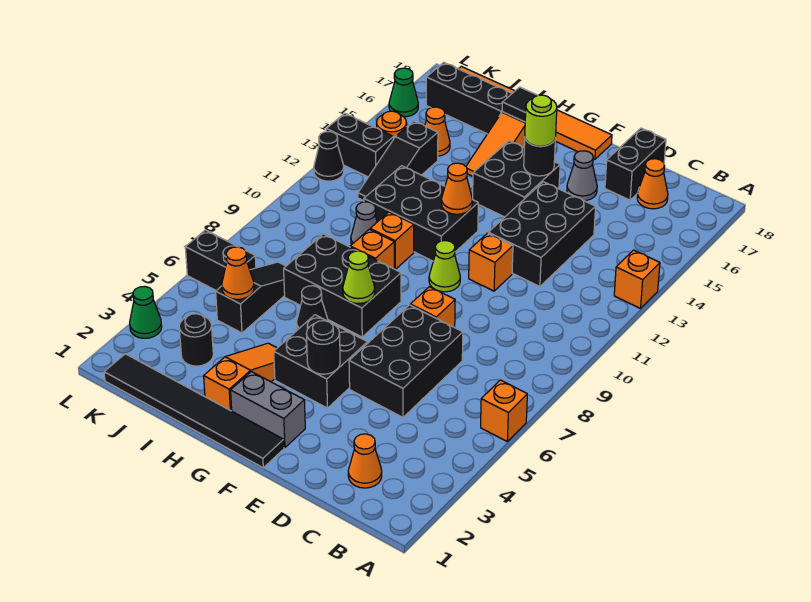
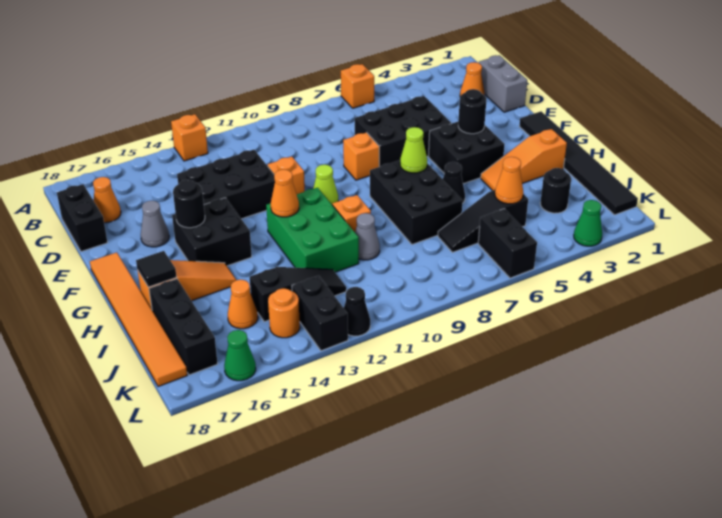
black 1x2 brick [605,128,666,200] -> black 1x2 brick turned to [57,184,108,252]
grey 1x2 brick [231,372,305,448] -> grey 1x2 brick moved to [479,55,527,112]
lime 1x1 round brick [525,95,557,146] -> none
black 2x3 brick [364,166,478,261] -> green 2x3 brick [266,188,359,272]
orange 1x1 brick [350,229,394,269] -> none

